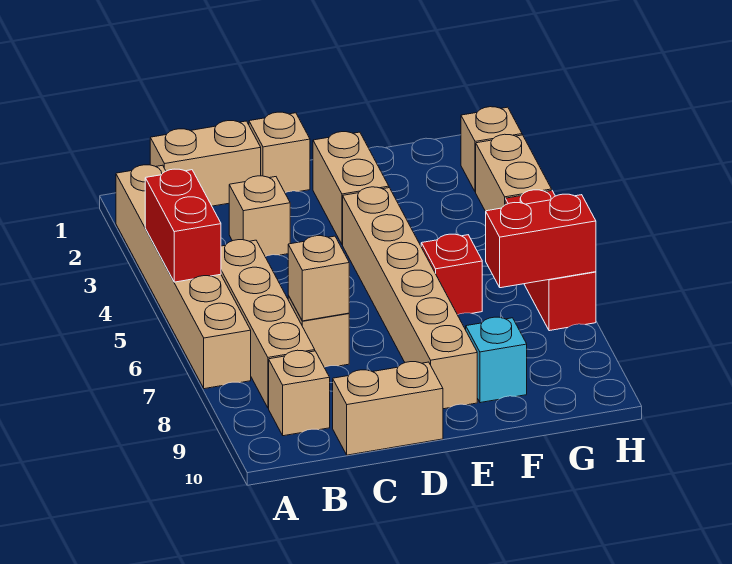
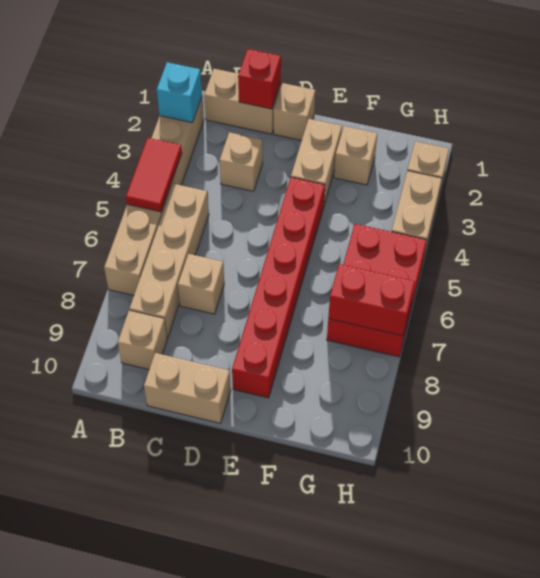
red 1x2 brick [145,169,221,282] -> red 1x2 tile [126,138,182,212]
tan 1x1 brick [288,236,349,321] -> tan 1x1 brick moved to [334,126,377,185]
tan 1x6 brick [343,187,477,409] -> red 1x6 brick [232,177,325,398]
red 1x1 brick [421,234,482,315] -> red 1x1 brick moved to [238,49,281,109]
cyan 1x1 brick [466,317,527,403] -> cyan 1x1 brick moved to [157,62,202,123]
red 1x3 brick [505,190,596,331] -> red 2x3 brick [327,224,427,357]

